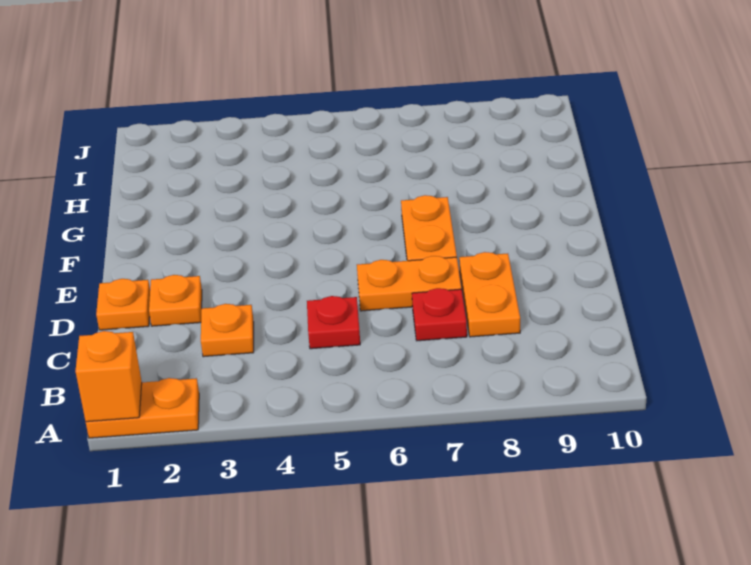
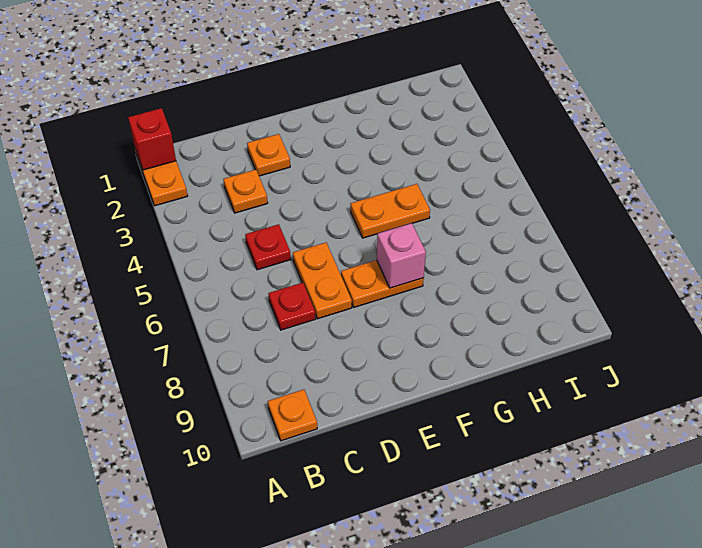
orange 1x1 brick [76,331,142,422] -> red 1x1 brick [128,108,176,170]
orange 1x2 plate [459,252,520,337] -> orange 1x2 plate moved to [350,184,430,238]
orange 1x1 plate [96,279,150,330] -> orange 1x1 plate moved to [268,389,317,441]
none -> pink 1x1 brick [377,223,426,288]

